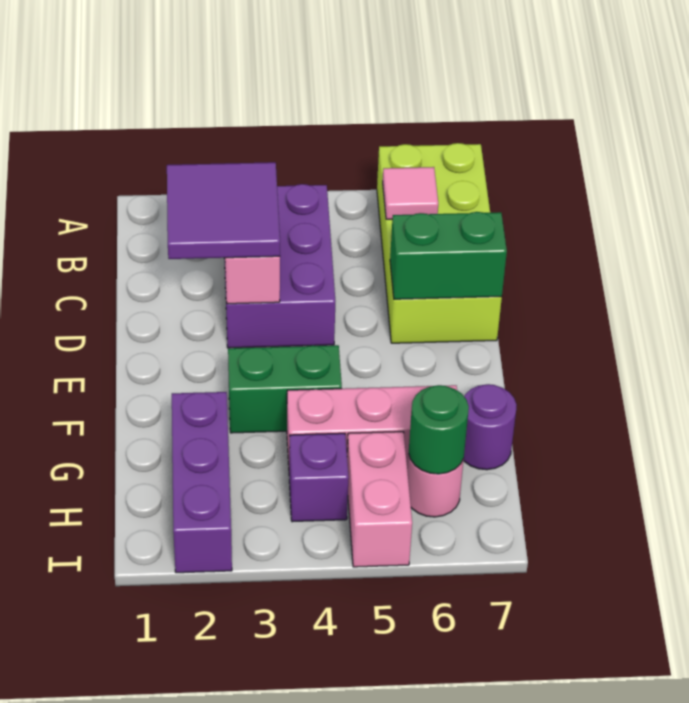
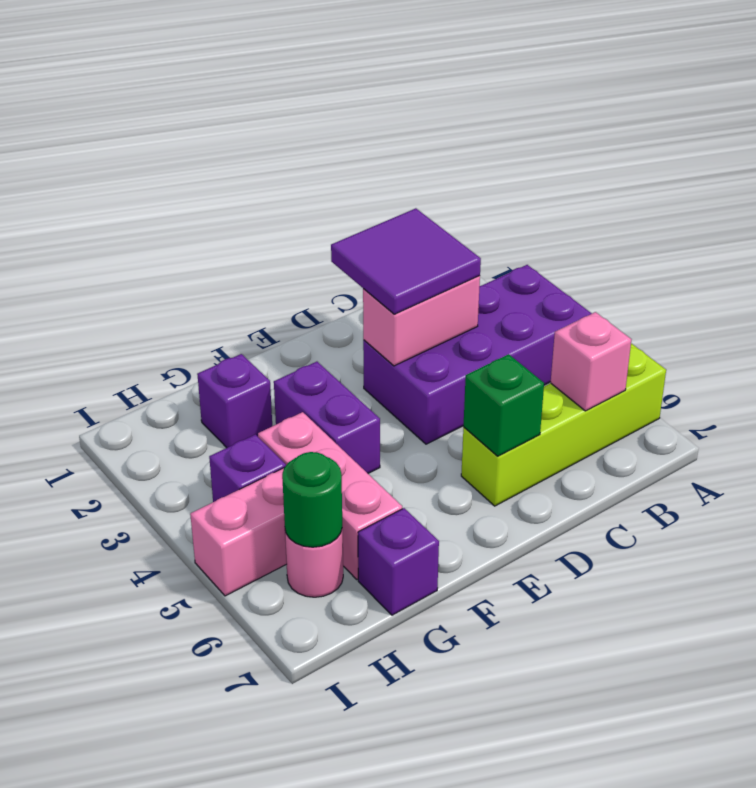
lime 2x4 brick [377,143,502,343] -> lime 1x4 brick [461,343,666,506]
purple 2x3 brick [224,184,335,348] -> purple 2x4 brick [363,265,592,444]
pink 1x1 tile [383,167,438,219] -> pink 1x1 brick [551,312,631,411]
green 1x2 brick [390,212,507,299] -> green 1x1 brick [463,354,544,456]
green 1x2 brick [228,345,342,433] -> purple 1x2 brick [274,362,380,473]
purple 1x3 brick [172,392,232,573] -> purple 1x1 brick [197,354,272,448]
purple 1x1 round brick [464,384,517,470] -> purple 1x1 brick [358,508,439,615]

